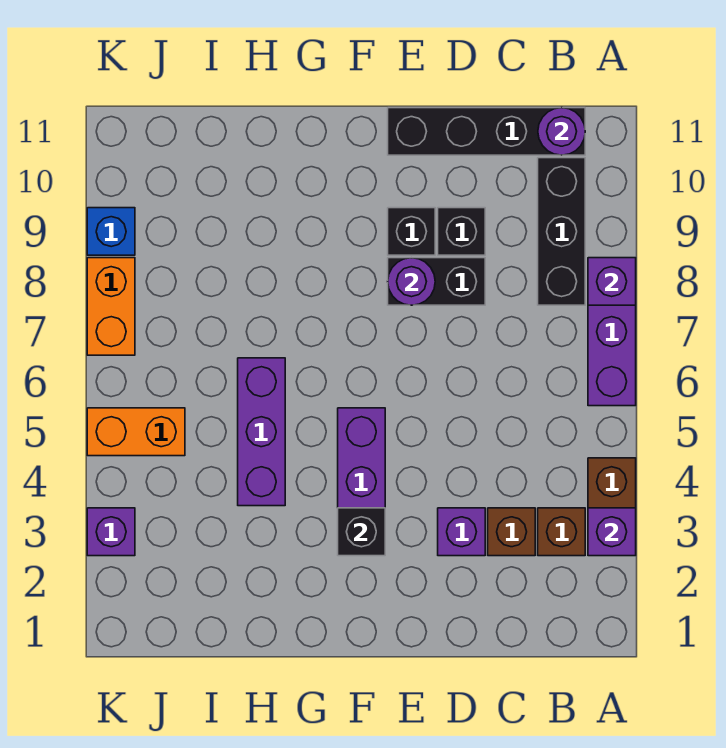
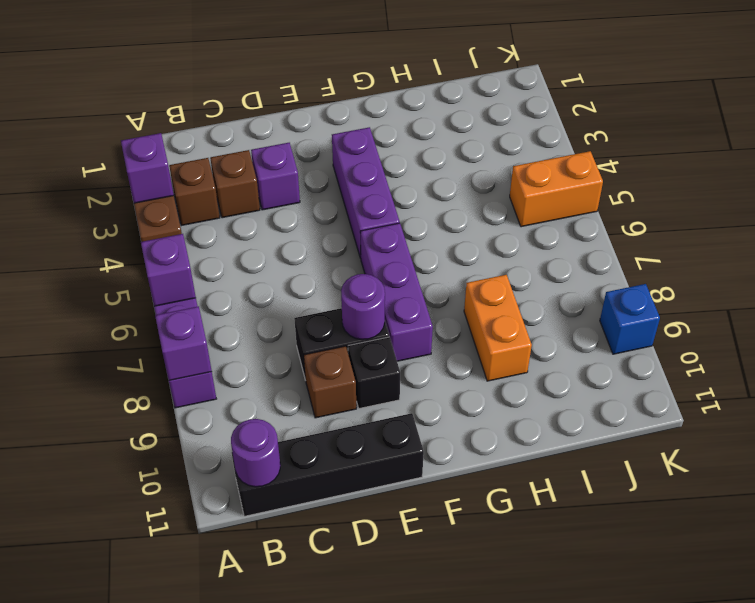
black 1x3 brick [538,158,585,305] -> none
black 1x1 brick [438,208,485,255] -> brown 1x1 brick [304,346,356,418]
black 1x1 brick [338,508,385,556] -> none
purple 1x3 brick [238,358,285,506] -> purple 1x3 brick moved to [360,223,433,361]
purple 1x1 brick [87,508,135,556] -> purple 1x1 brick moved to [141,234,196,306]
orange 1x2 brick [87,258,135,355] -> orange 1x2 brick moved to [464,275,532,381]

